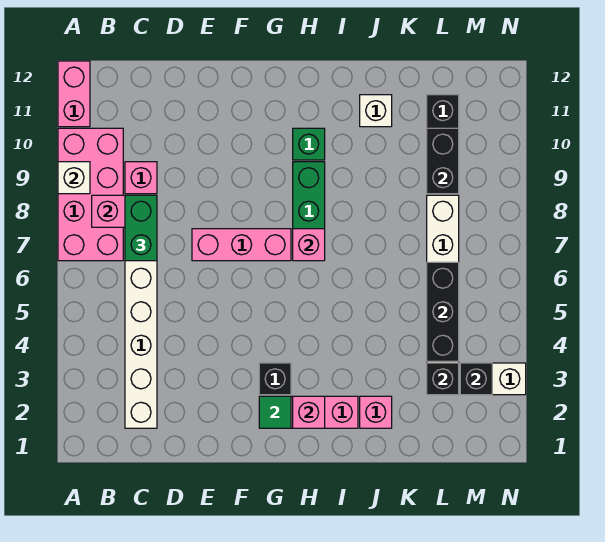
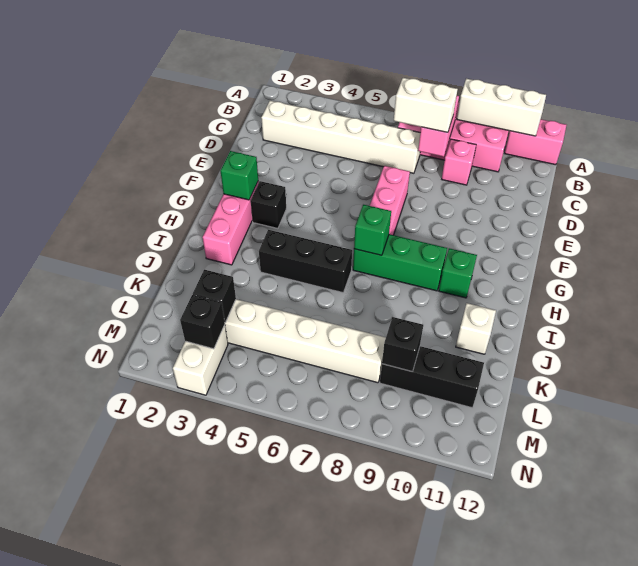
white 1x1 brick [58,162,90,194] -> white 1x3 brick [457,79,546,136]
green 1x2 brick [125,195,157,261] -> white 1x2 brick [394,78,458,132]
green 1x1 tile [259,396,291,428] -> green 1x1 brick [221,151,258,200]
pink 1x1 brick [293,396,325,428] -> none
pink 1x1 brick [293,229,325,261] -> green 1x1 brick [354,205,391,255]
pink 1x1 brick [360,396,392,428] -> none
black 1x3 brick [427,262,459,361] -> black 1x3 brick moved to [259,230,352,293]
black 1x2 brick [427,128,459,194] -> black 1x1 brick [382,317,423,372]

